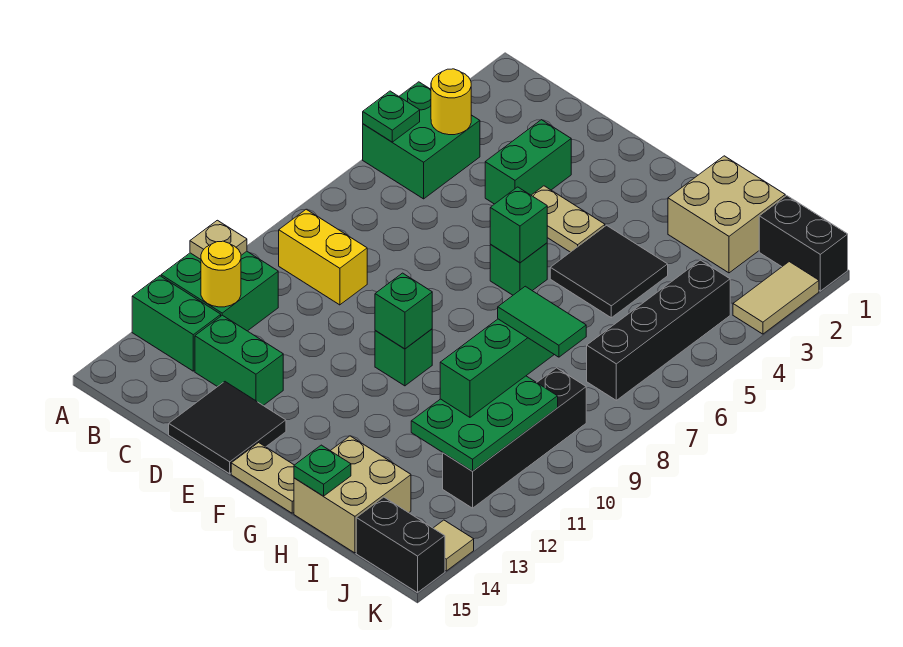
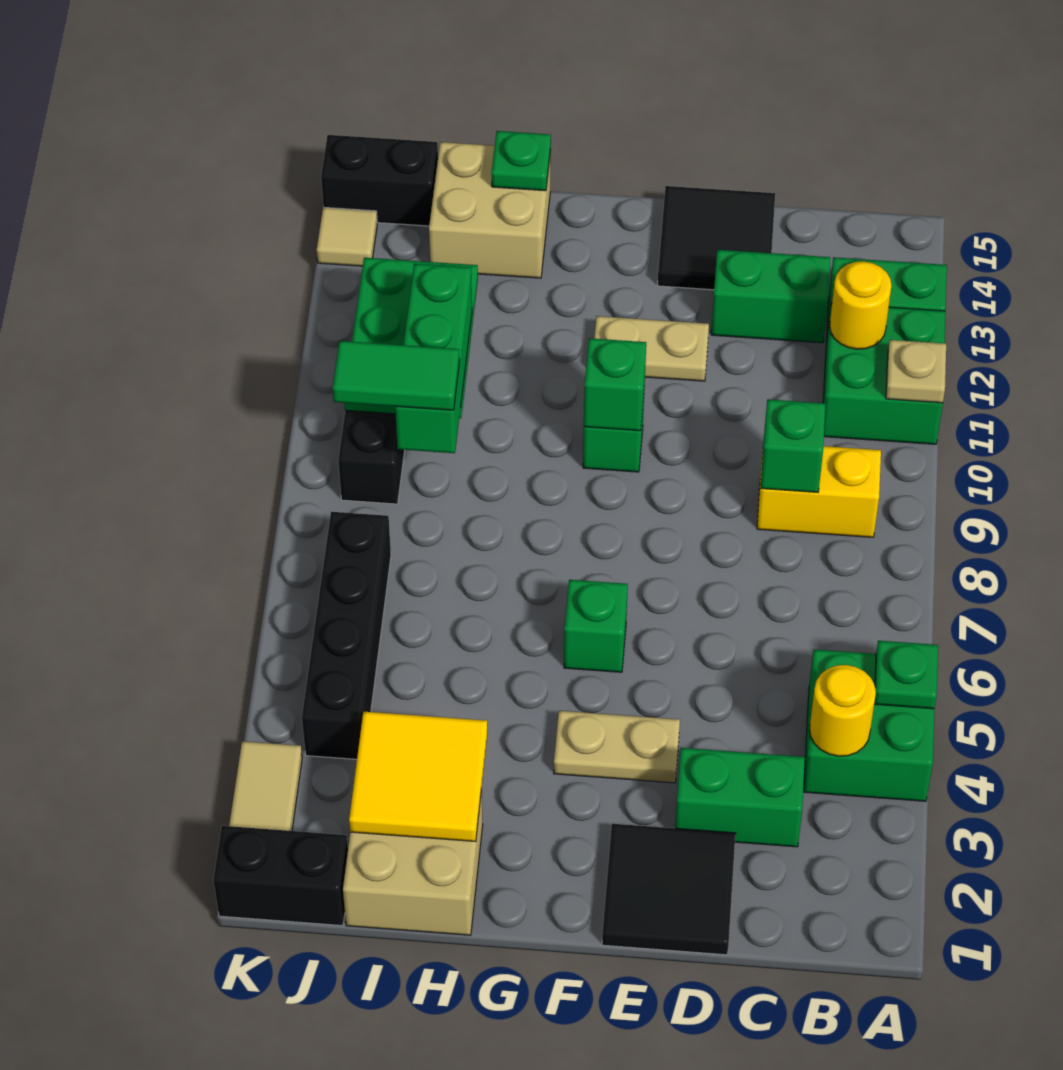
green 1x2 brick [485,120,571,204] -> green 1x2 brick turned to [675,748,805,847]
green 1x1 brick [490,187,547,263] -> green 1x1 brick moved to [761,399,826,492]
tan 1x2 plate [231,443,294,513] -> tan 1x2 plate moved to [594,316,709,381]
black 2x2 tile [550,225,668,318] -> black 2x2 tile moved to [602,824,736,955]
none -> yellow 2x2 tile [349,712,487,841]

